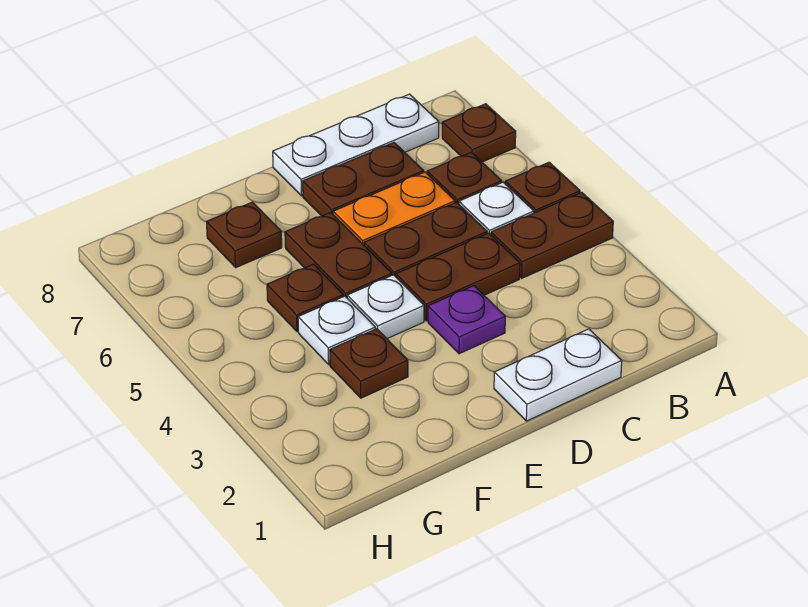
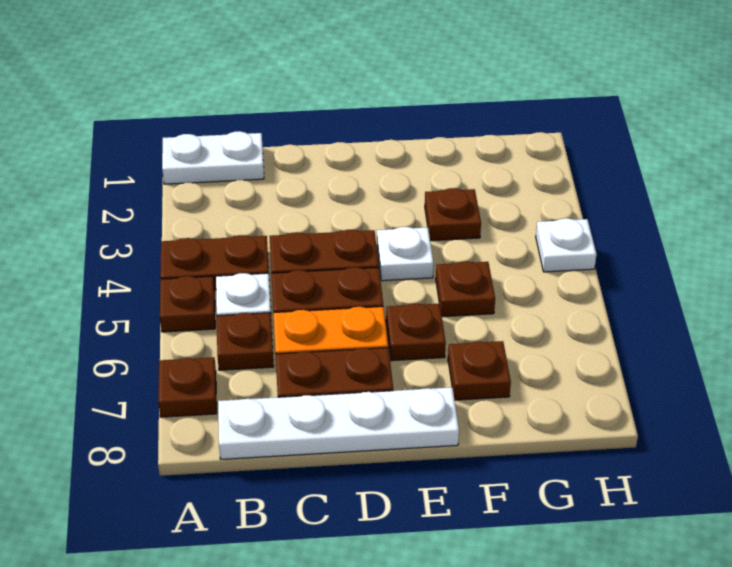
white 1x3 plate [273,94,439,196] -> white 1x4 plate [218,387,459,459]
white 1x2 plate [494,329,622,421] -> white 1x2 plate moved to [162,131,264,184]
purple 1x1 plate [428,286,505,354] -> none
brown 1x2 plate [285,212,392,298] -> brown 1x1 plate [386,304,446,361]
white 1x1 plate [298,296,375,364] -> white 1x1 plate moved to [536,218,597,272]

